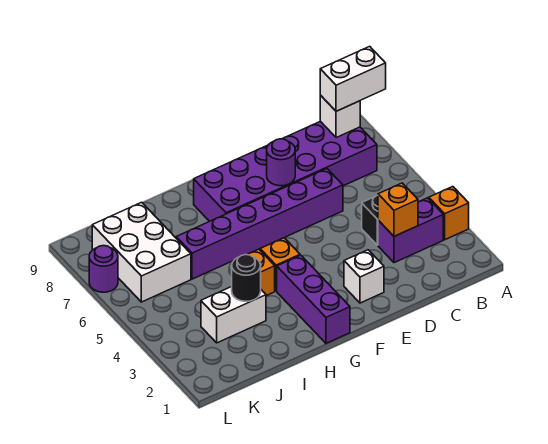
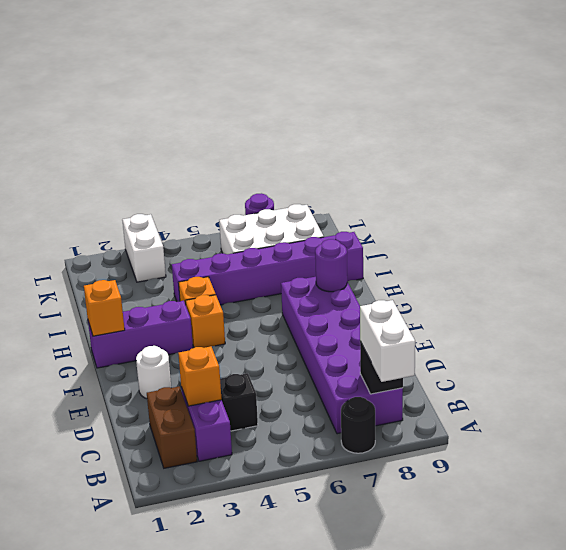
orange 1x1 brick [429,187,469,240] -> orange 1x1 brick moved to [84,280,125,336]
none -> brown 1x2 brick [147,386,197,468]
white 1x1 brick [320,95,360,138] -> black 1x1 brick [360,341,403,394]
purple 1x6 brick [176,169,343,279] -> purple 1x6 brick turned to [172,232,363,305]
white 1x1 brick [344,250,384,303] -> white 1x1 round brick [136,346,171,399]
purple 1x1 round brick [267,139,295,186] -> purple 1x1 round brick moved to [315,239,347,292]
white 1x2 brick [201,287,266,343] -> white 1x2 brick moved to [122,214,166,282]
black 1x1 round brick [232,255,261,301] -> black 1x1 round brick moved to [341,397,375,453]

